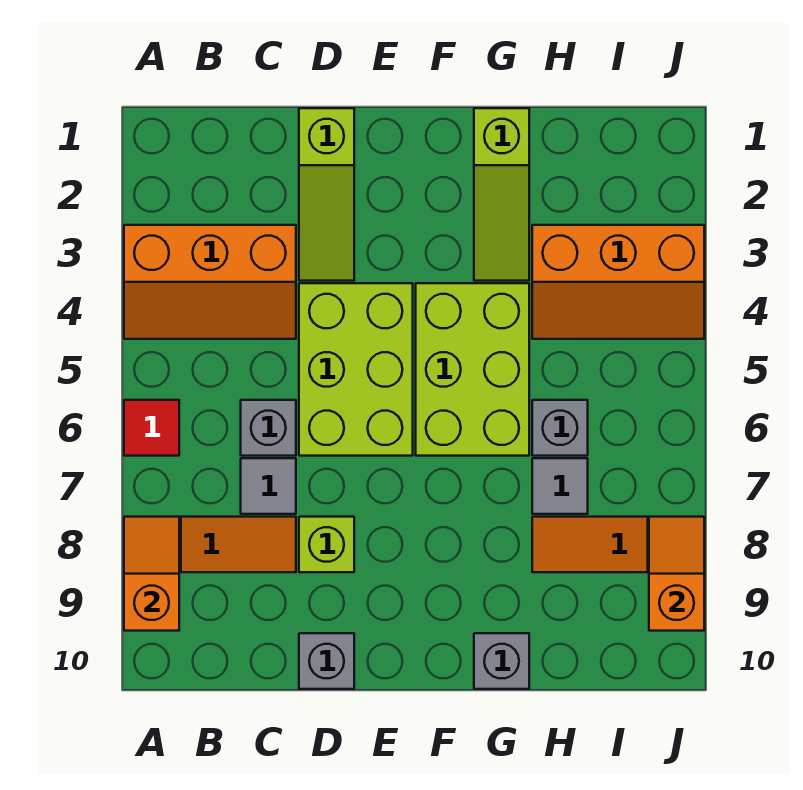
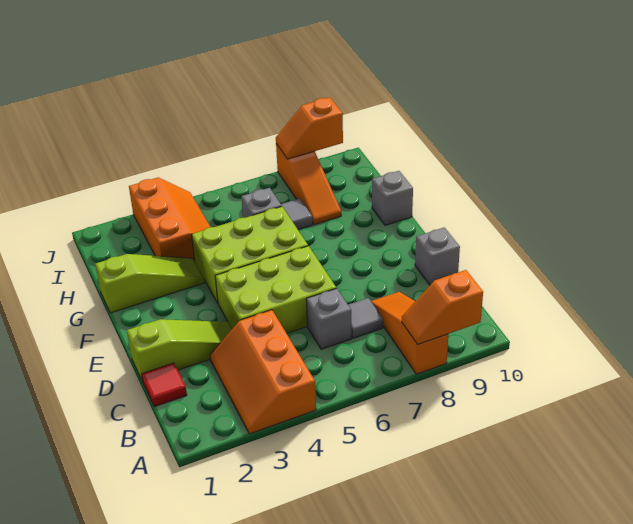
orange 2x3 slope [124,225,296,339] -> orange 2x3 slope turned to [210,310,316,434]
red 1x1 tile [124,400,179,456] -> red 1x1 tile moved to [142,363,187,407]
lime 1x1 brick [299,517,354,572] -> none

